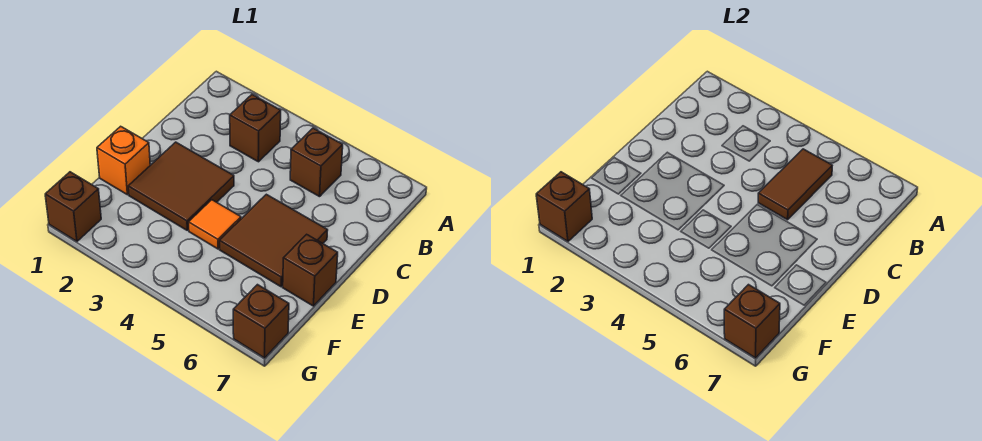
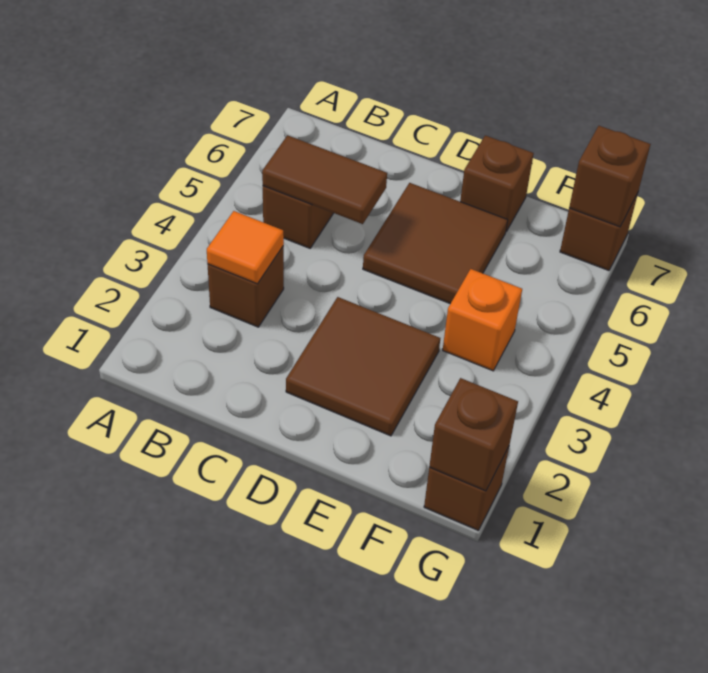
orange 1x1 brick [97,126,150,195] -> orange 1x1 brick moved to [443,269,522,371]
orange 1x1 tile [189,200,241,249] -> orange 1x1 tile moved to [207,211,284,284]

